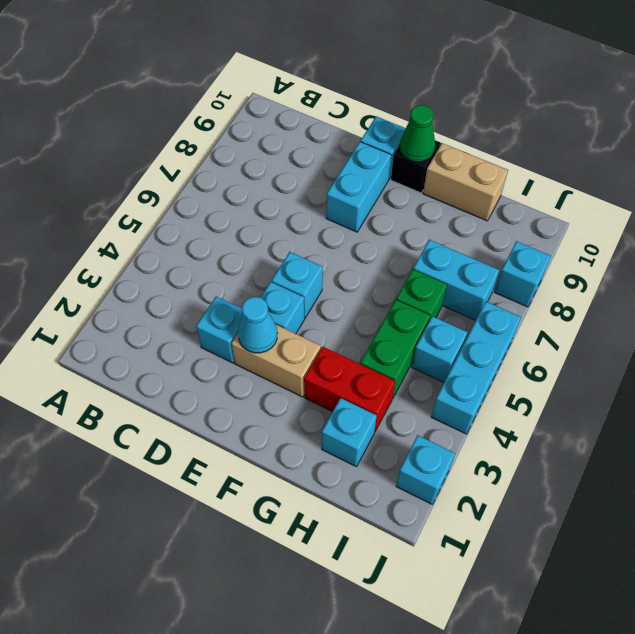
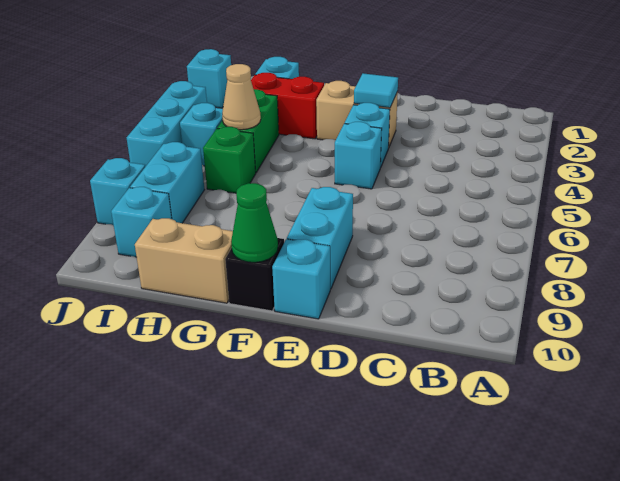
cyan 1x1 brick [196,296,243,363] -> cyan 1x1 brick moved to [111,187,172,257]
cyan 1x1 cone [238,297,278,353] -> cyan 1x1 tile [354,73,398,108]
none -> tan 1x1 cone [222,64,261,130]
cyan 1x2 brick [413,240,499,320] -> cyan 1x2 brick turned to [130,142,204,223]

